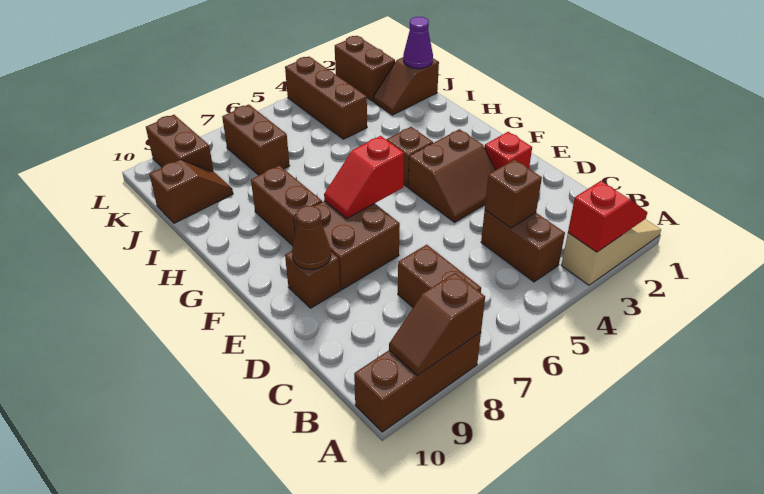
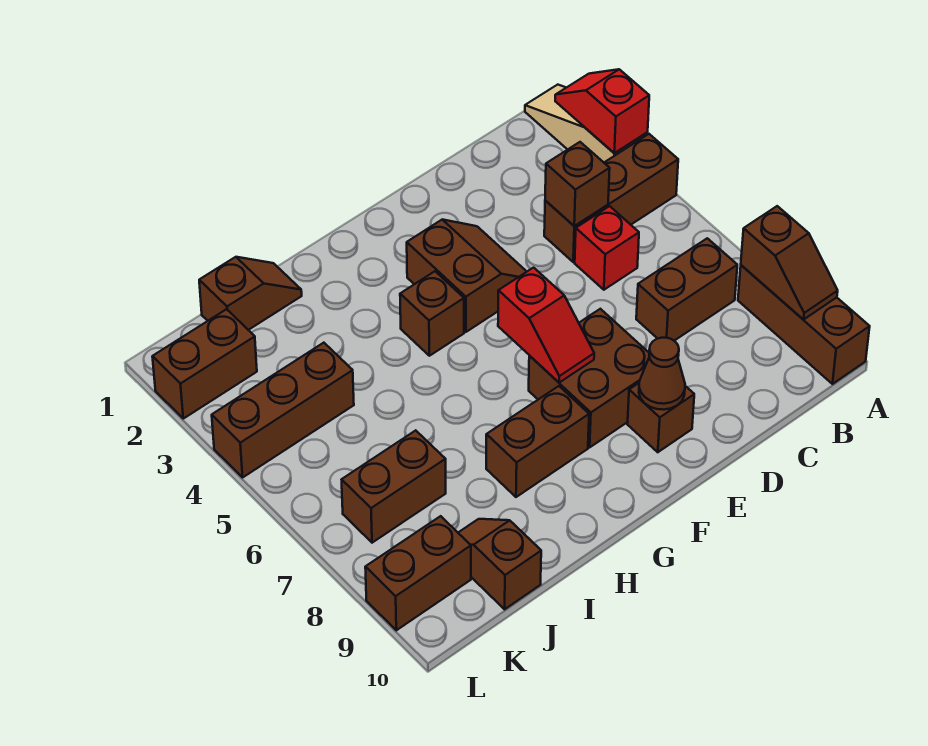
brown 1x2 brick [481,210,565,282] -> brown 1x3 brick [544,134,678,262]
red 1x1 brick [485,132,532,170] -> red 1x1 brick moved to [575,206,639,290]
brown 1x2 slope [373,57,439,115] -> brown 1x2 slope turned to [199,257,302,330]
purple 1x1 cone [403,17,433,69] -> none

